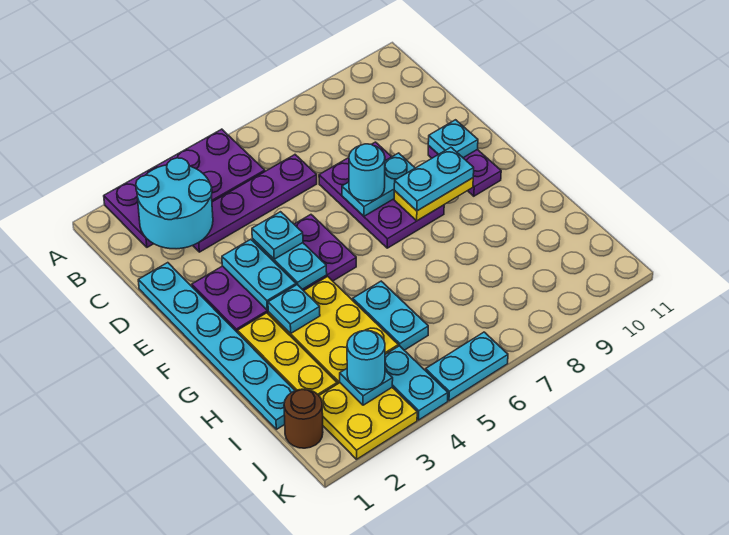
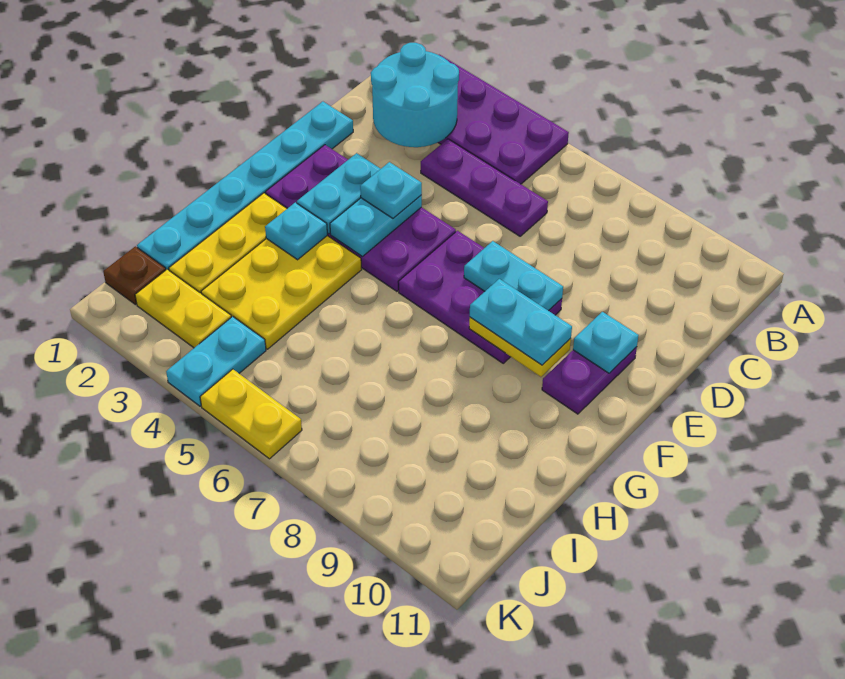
purple 1x4 plate [193,155,317,252] -> purple 1x3 plate [421,139,548,236]
purple 2x3 plate [319,142,444,248] -> purple 2x3 plate turned to [398,231,562,363]
cyan 1x1 round brick [349,144,385,201] -> none
cyan 1x2 plate [353,281,428,350] -> none
brown 1x1 round brick [284,389,323,448] -> brown 1x1 plate [103,246,166,305]
yellow 2x2 plate [319,383,417,459] -> yellow 1x2 plate [135,269,231,348]
cyan 1x1 plate [340,369,393,405] -> none
cyan 1x1 round brick [347,331,385,390] -> none
cyan 1x2 plate [426,332,508,401] -> yellow 1x2 plate [200,369,302,459]

